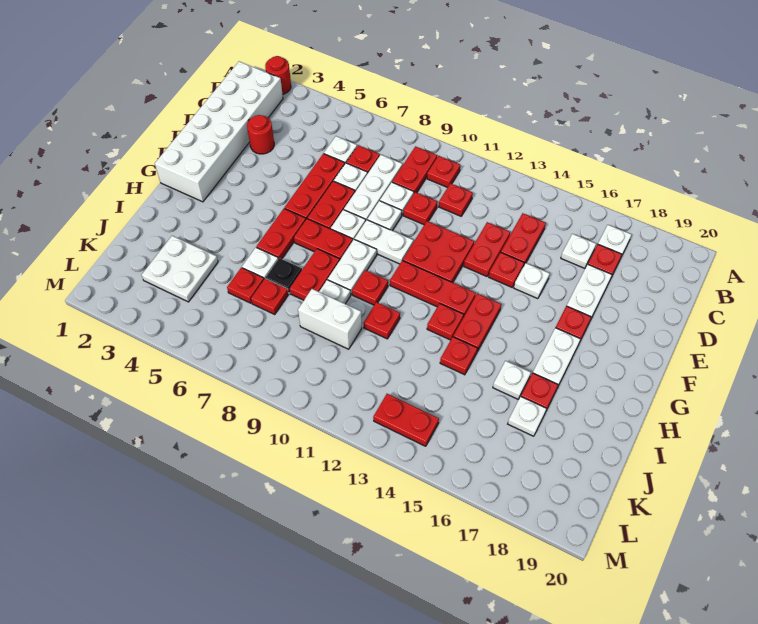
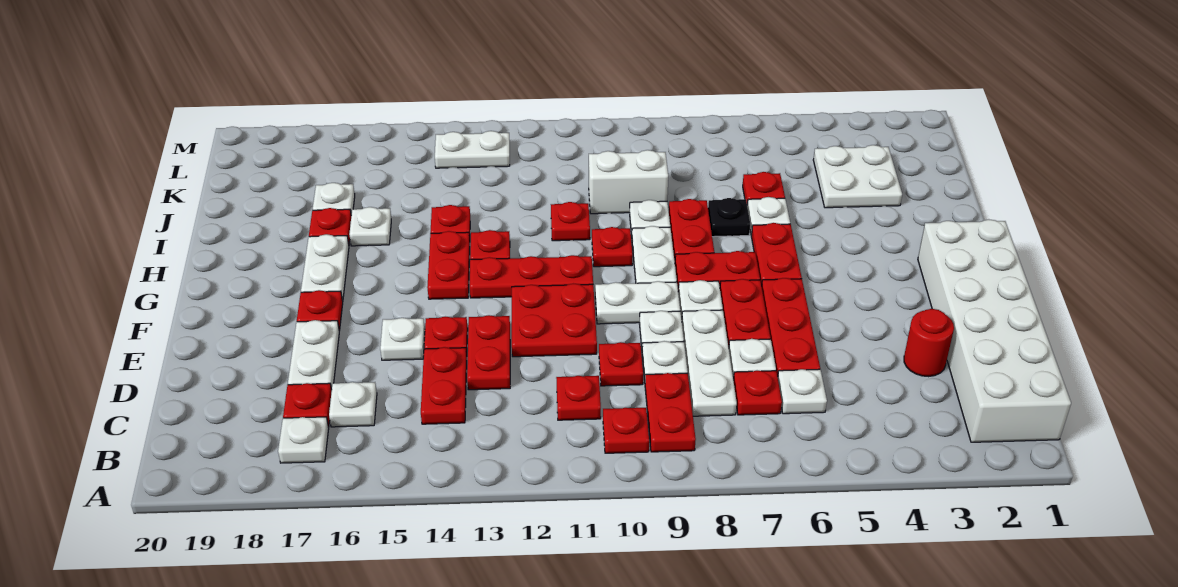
red 1x1 round brick [265,56,291,94] -> none
red 1x1 plate [251,279,288,314] -> none
red 1x2 plate [373,394,439,446] -> white 1x2 plate [435,131,510,168]

